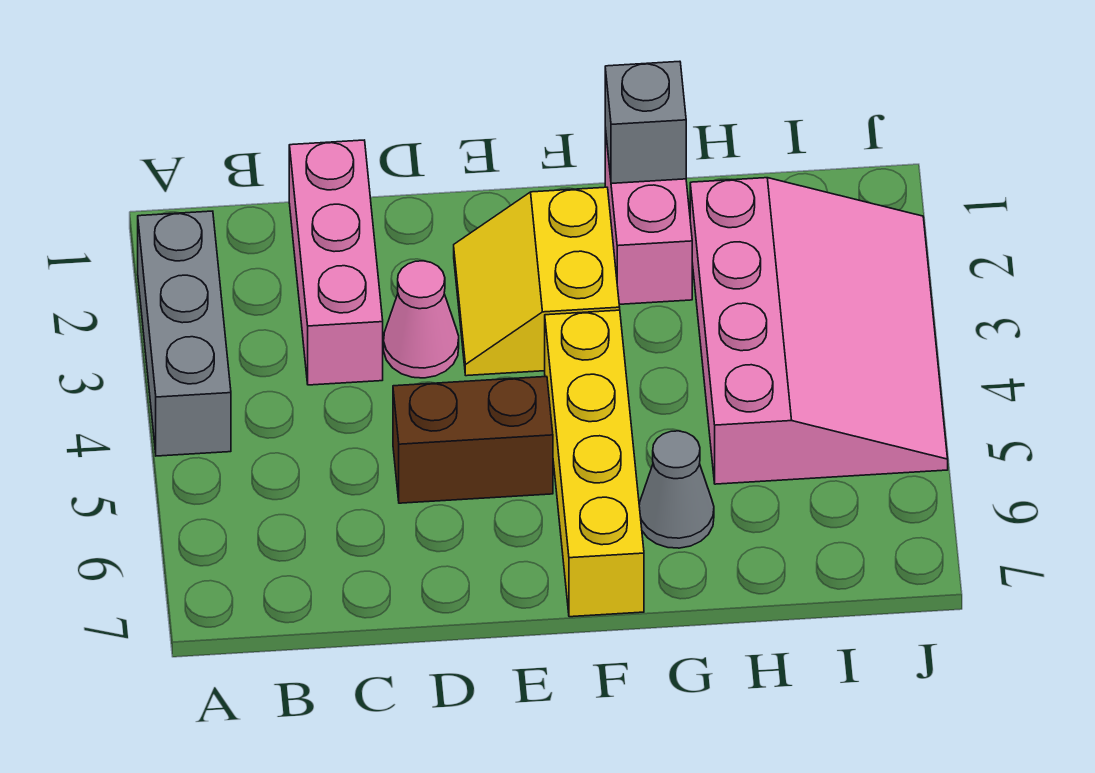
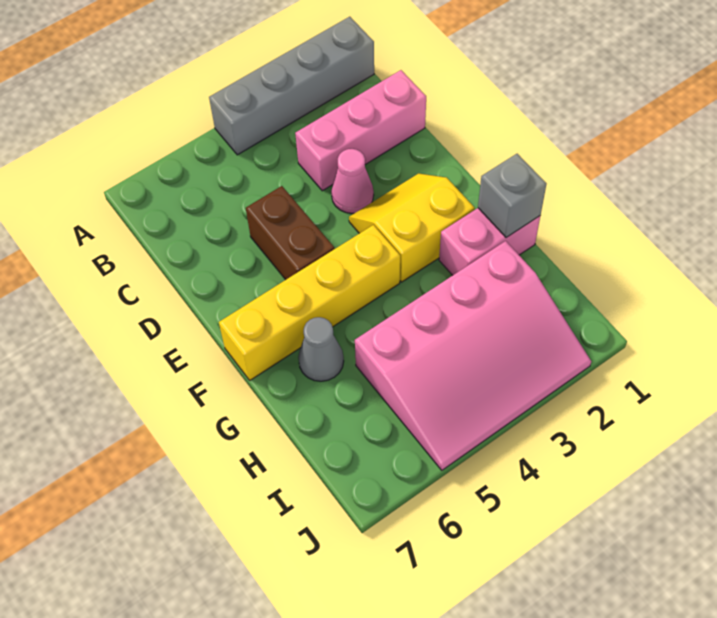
grey 1x3 brick [138,211,231,456] -> grey 1x4 brick [209,17,374,155]

